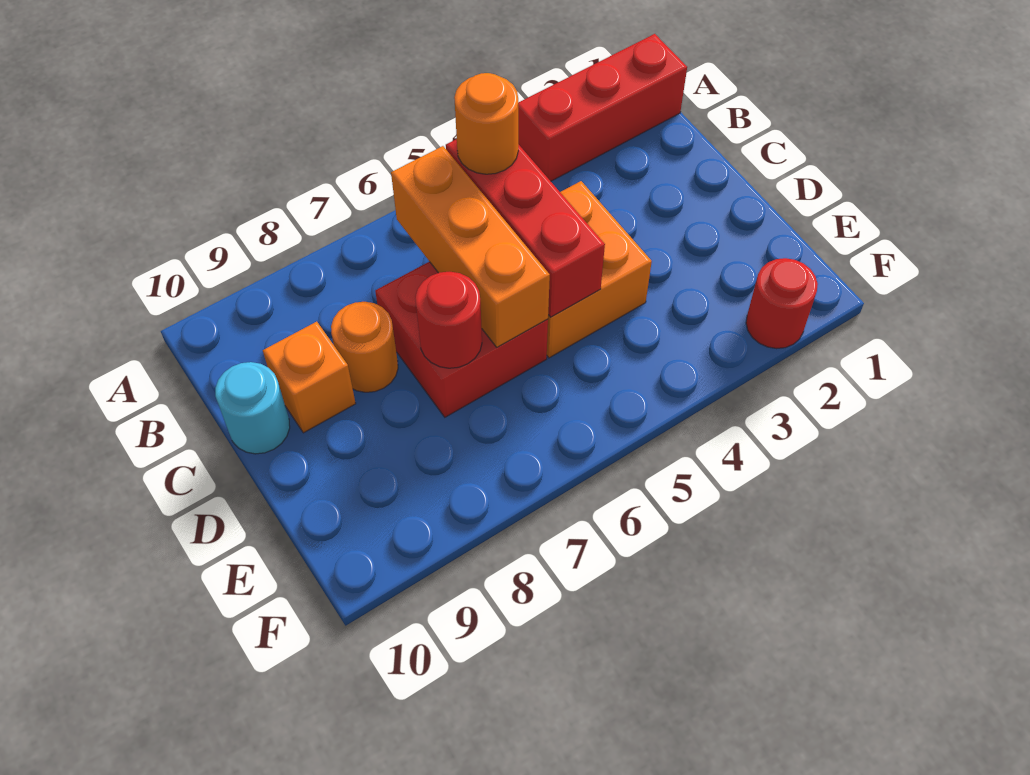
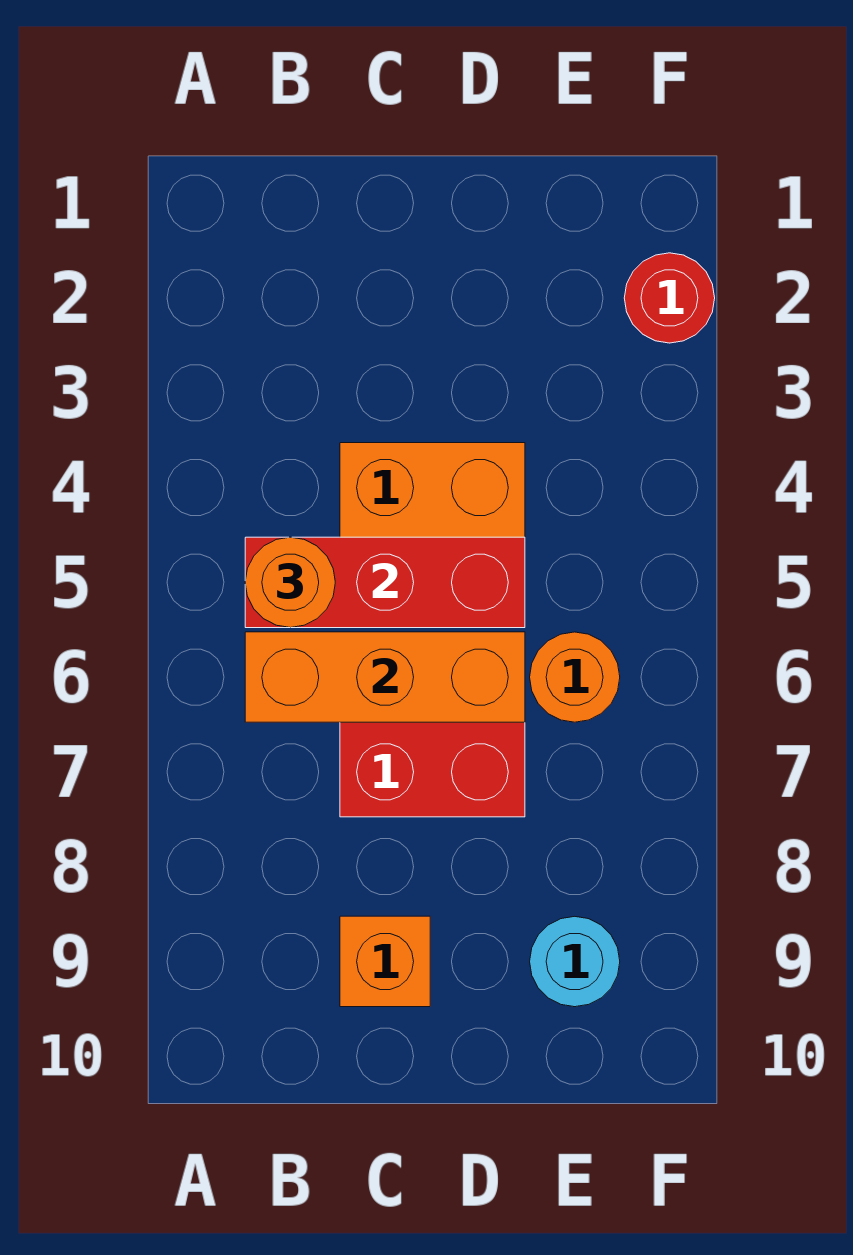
red 1x3 brick [518,34,687,181] -> none
orange 1x1 round brick [331,302,398,392] -> orange 1x1 round brick moved to [530,632,620,722]
cyan 1x1 round brick [215,362,290,454] -> cyan 1x1 round brick moved to [530,916,620,1007]
red 1x1 round brick [415,272,482,368] -> none

